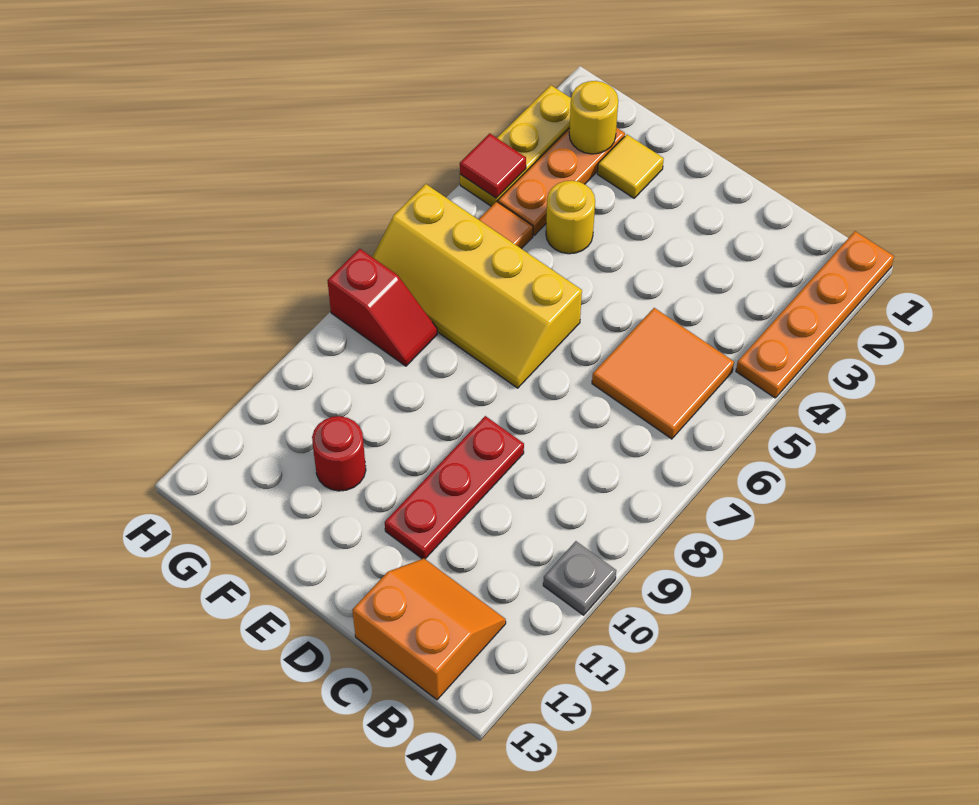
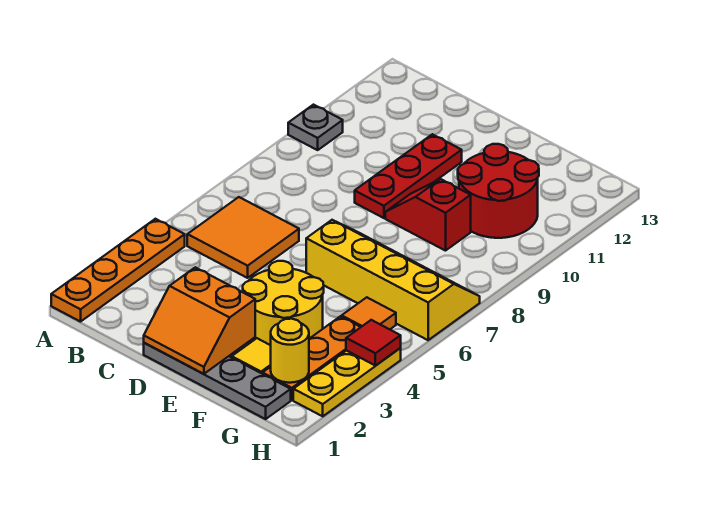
orange 2x2 slope [352,558,506,700] -> orange 2x2 slope moved to [144,267,255,374]
none -> grey 1x4 plate [144,343,291,419]
yellow 1x1 round brick [546,181,595,254] -> yellow 2x2 round brick [243,261,324,345]
red 1x1 round brick [312,416,366,491] -> red 2x2 round brick [458,144,539,238]
red 1x2 slope [327,249,437,366] -> red 1x2 slope moved to [385,179,471,251]

